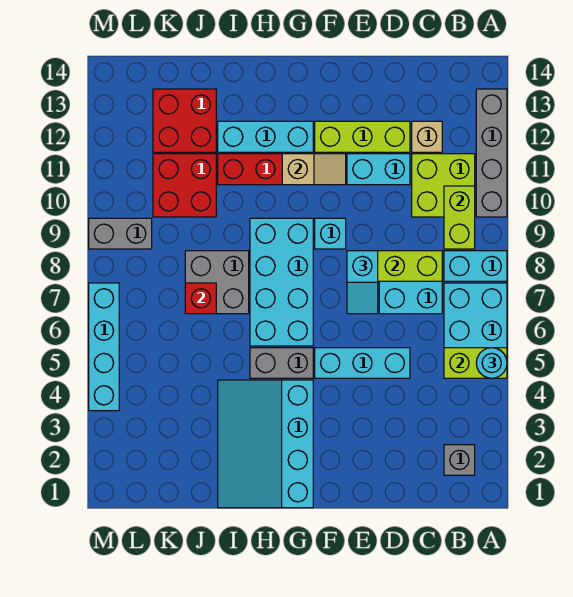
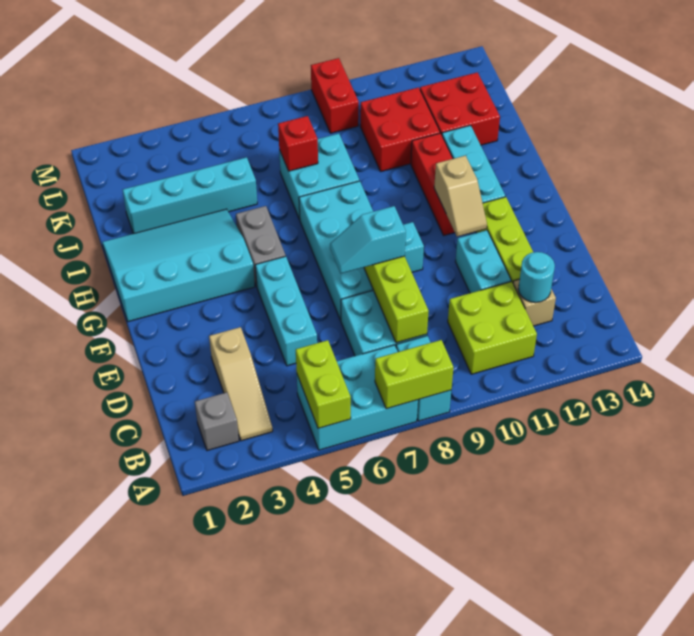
cyan 1x1 round brick [476,348,507,378] -> cyan 1x1 round brick moved to [518,252,555,303]
grey 1x4 brick [476,89,507,217] -> none
none -> tan 1x3 slope [209,327,273,441]
lime 1x2 brick [444,186,475,249] -> lime 1x2 brick moved to [375,340,453,409]
cyan 2x4 brick [250,218,313,346] -> cyan 2x4 brick turned to [299,181,373,320]
grey 2x2 brick [185,251,249,314] -> cyan 2x2 brick [279,134,359,219]
grey 1x2 brick [89,218,152,249] -> red 1x2 brick [311,58,359,133]
cyan 1x4 brick [89,283,119,411] -> cyan 1x4 brick moved to [123,157,257,234]

